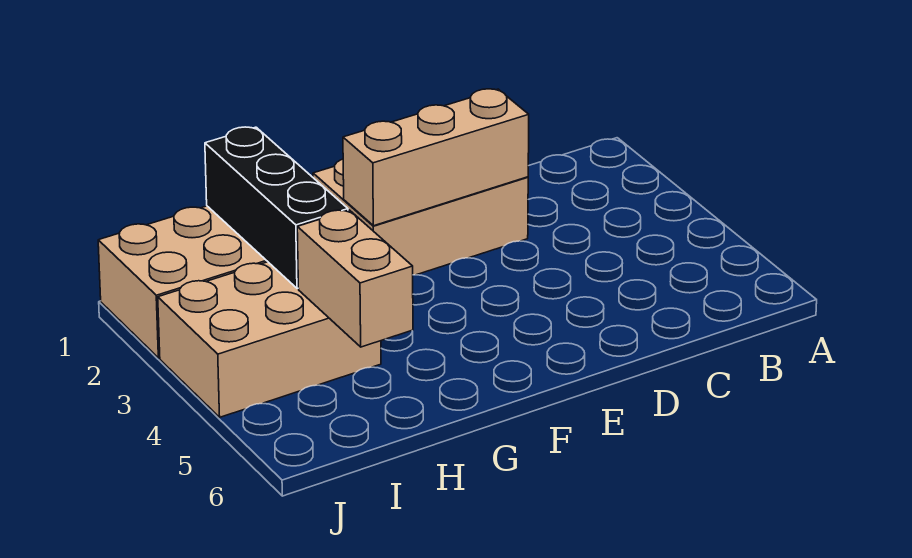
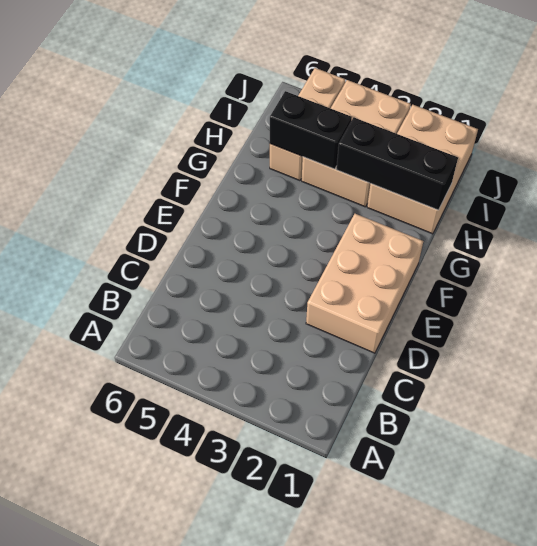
tan 1x3 brick [343,89,529,226] -> tan 1x3 brick moved to [270,68,345,181]
tan 1x2 brick [297,210,413,347] -> black 1x2 brick [270,91,352,169]

